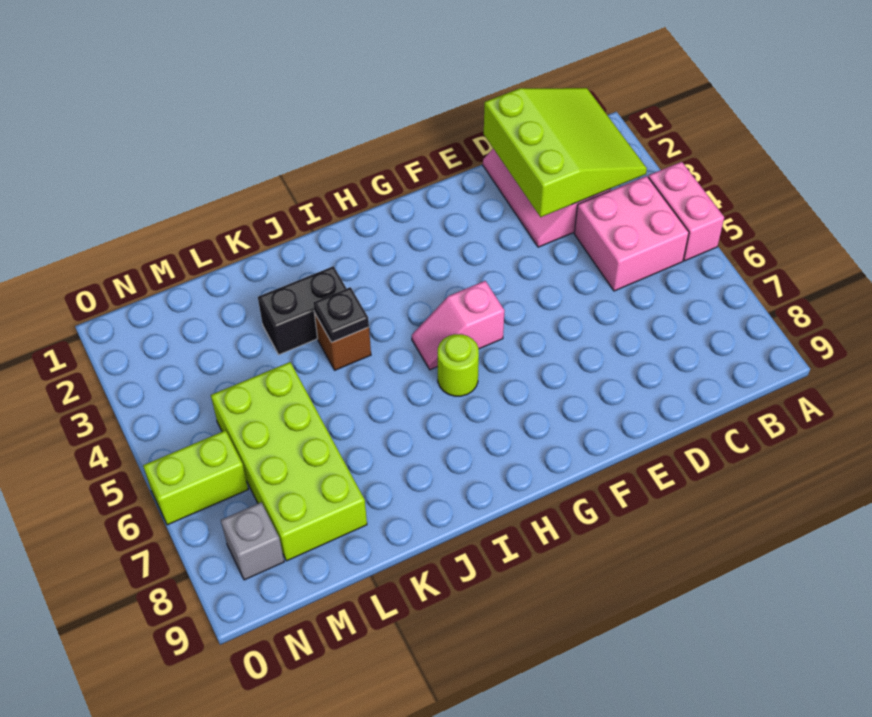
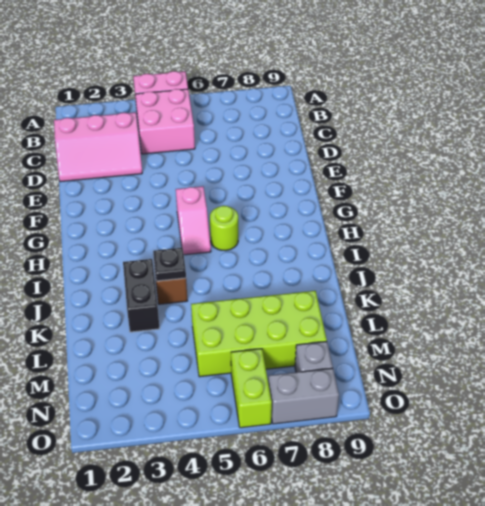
lime 3x3 slope [484,88,647,217] -> none
none -> grey 1x2 brick [268,368,339,424]

